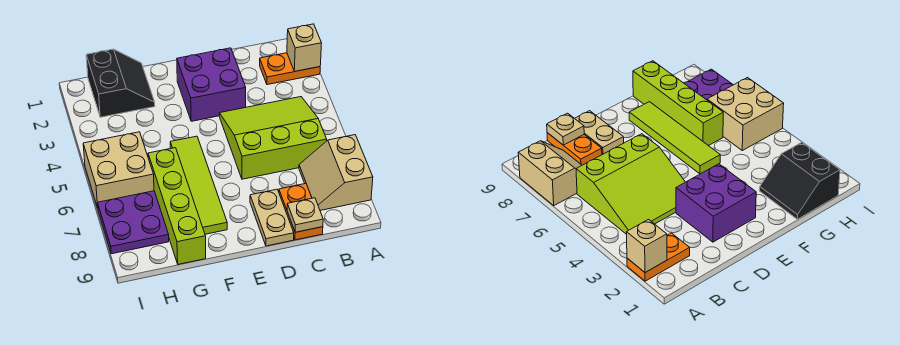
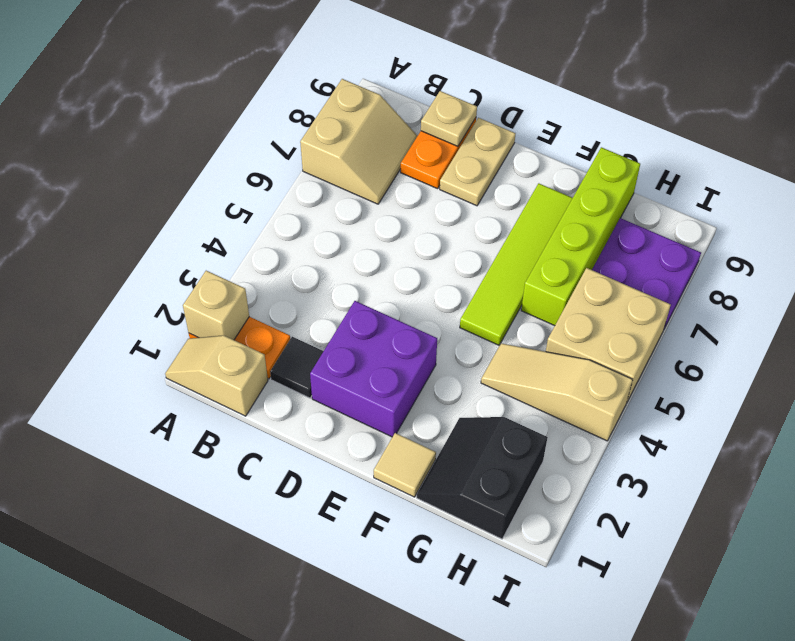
none -> tan 1x2 slope [165,335,268,416]
lime 3x3 slope [219,97,327,179] -> none
none -> black 1x1 tile [270,337,323,398]
none -> tan 1x1 tile [374,433,436,497]
none -> tan 1x3 slope [481,343,633,441]

